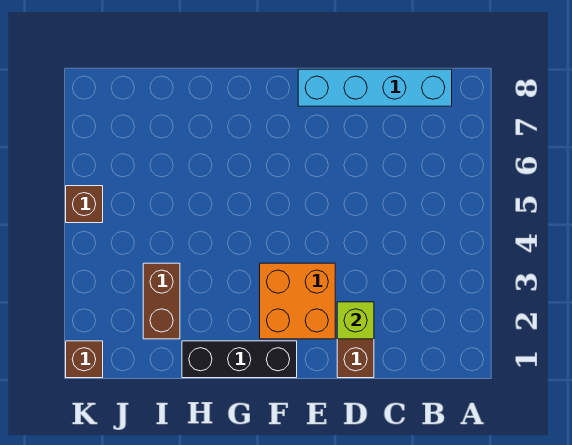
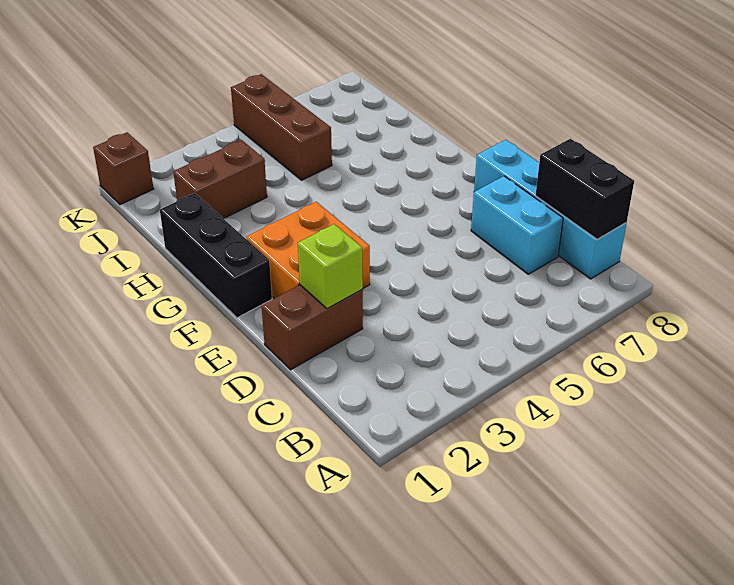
none -> black 1x2 brick [536,139,634,239]
none -> cyan 1x2 brick [471,176,563,274]
brown 1x1 brick [66,186,103,223] -> brown 1x3 brick [231,74,332,180]

